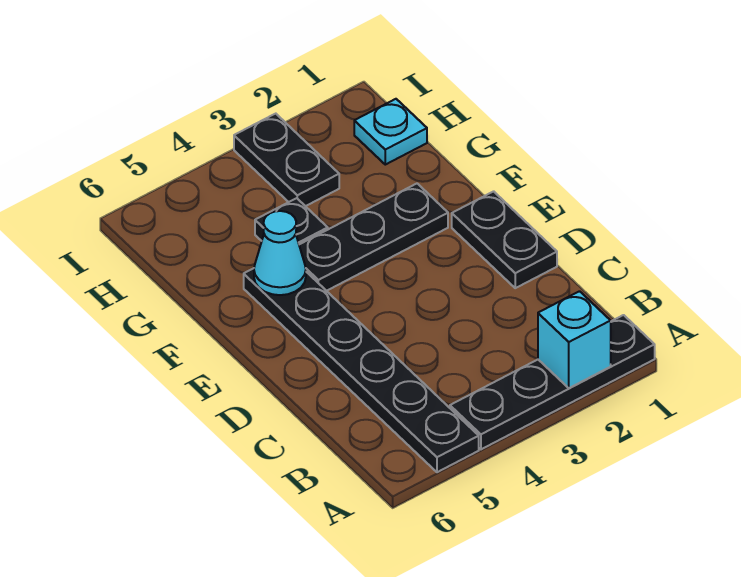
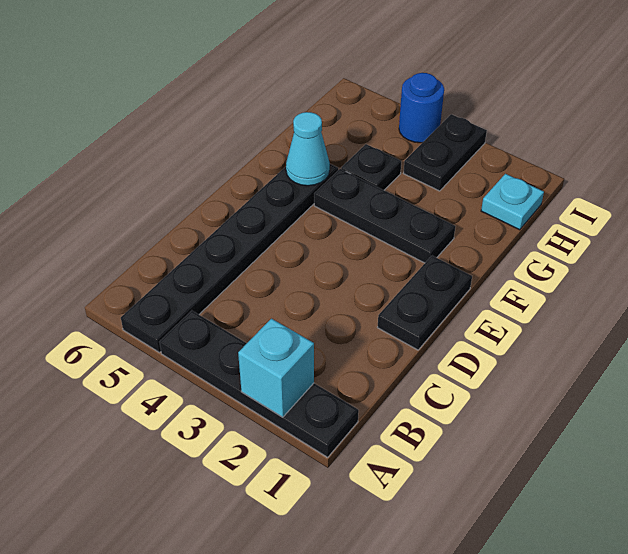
none -> blue 1x1 round brick [399,73,444,143]

